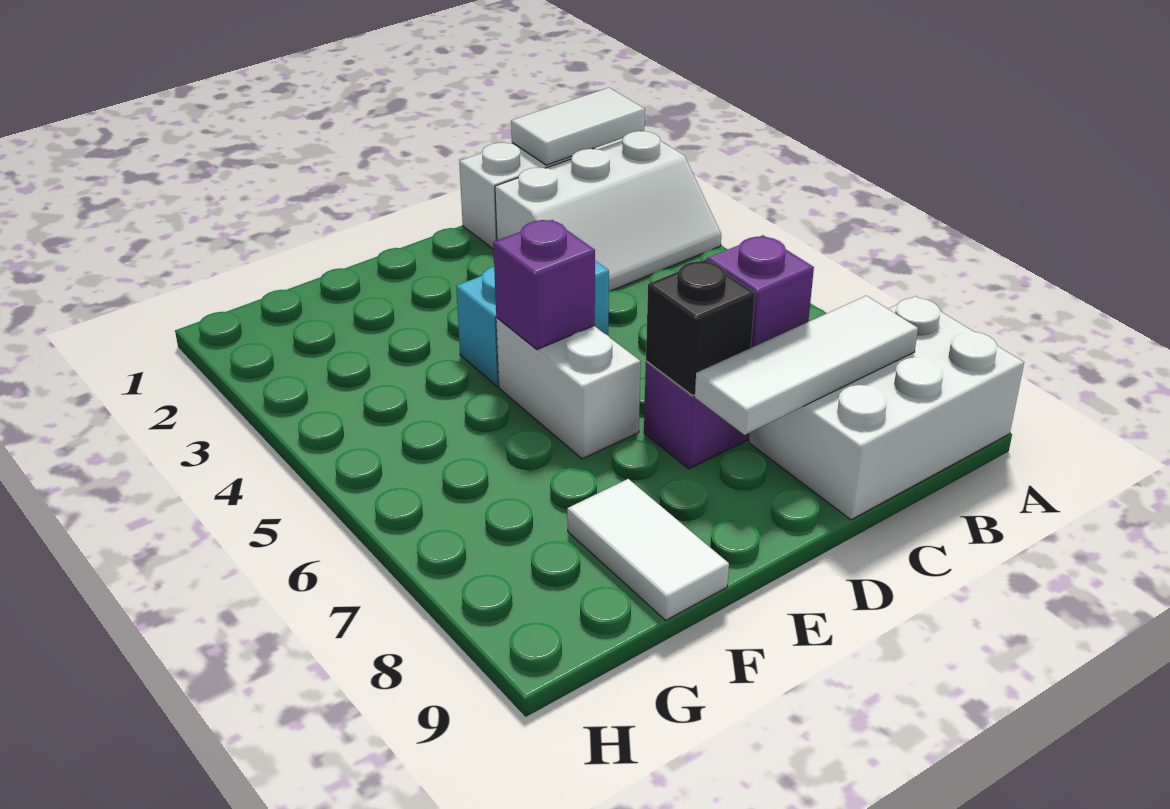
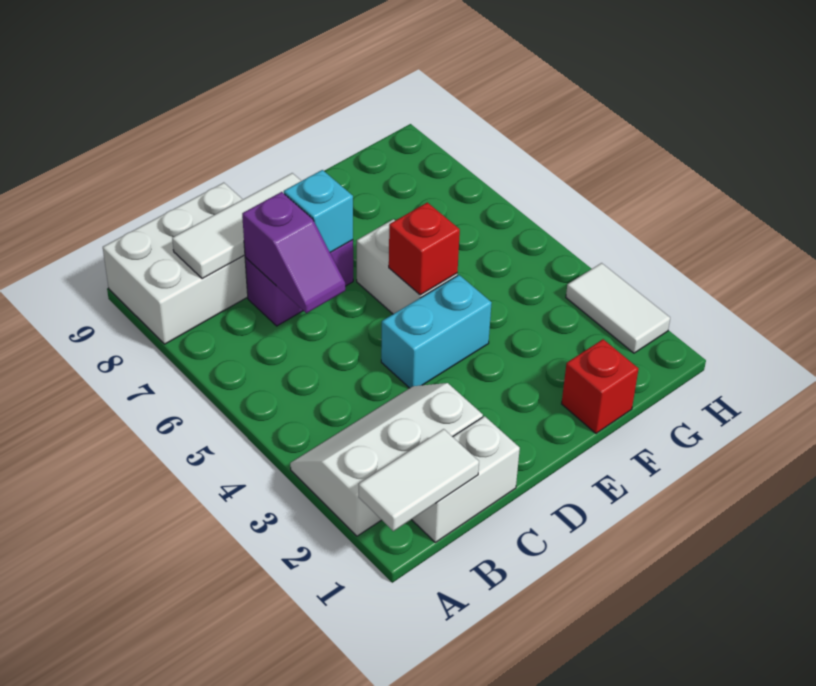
black 1x1 brick [646,260,755,396] -> cyan 1x1 brick [284,170,353,253]
purple 1x1 brick [493,220,595,349] -> red 1x1 brick [389,202,460,295]
none -> red 1x1 brick [562,339,638,433]
white 1x2 tile [567,479,729,620] -> white 1x2 tile moved to [566,263,670,353]

